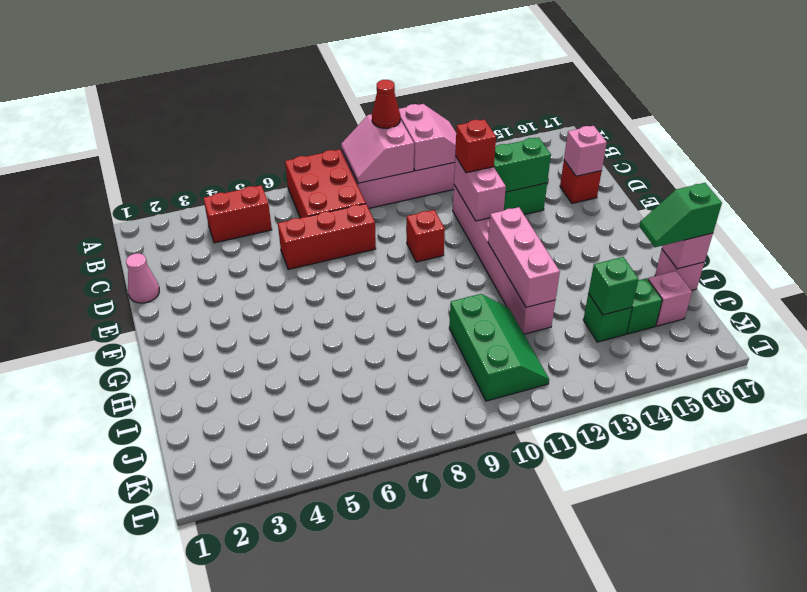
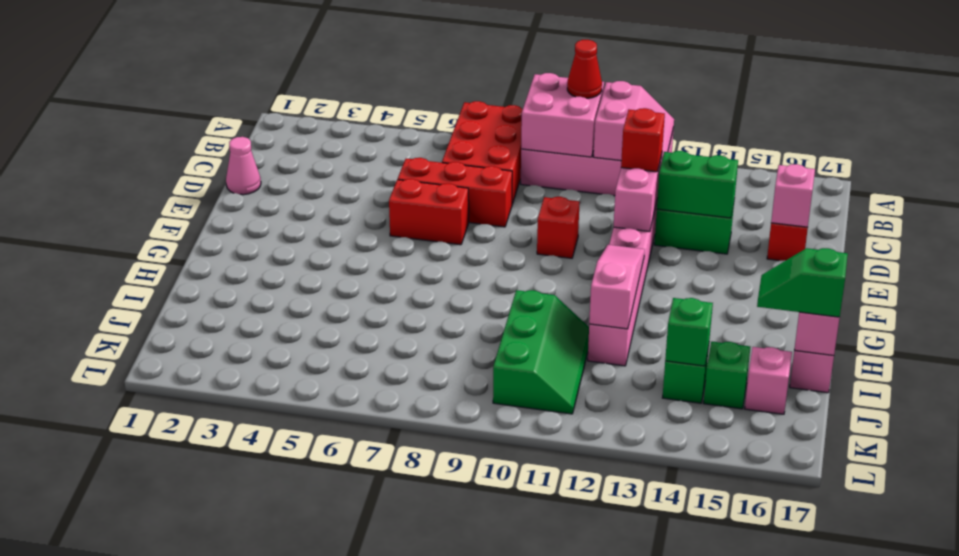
pink 2x2 slope [341,114,414,183] -> pink 2x2 brick [521,73,604,157]
red 1x2 brick [204,185,272,243] -> red 1x2 brick moved to [389,179,469,245]
pink 1x3 brick [488,207,560,307] -> pink 1x3 slope [589,245,645,329]

